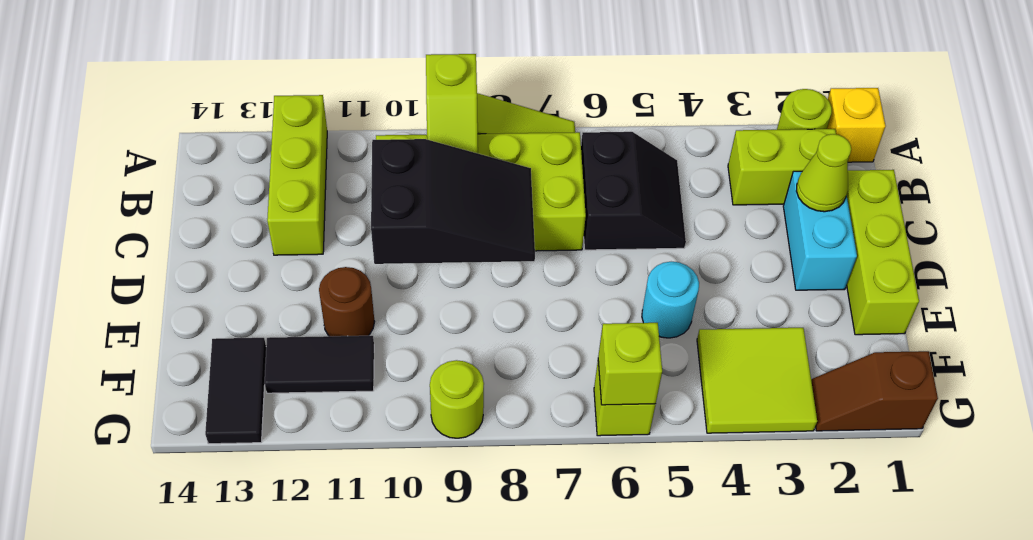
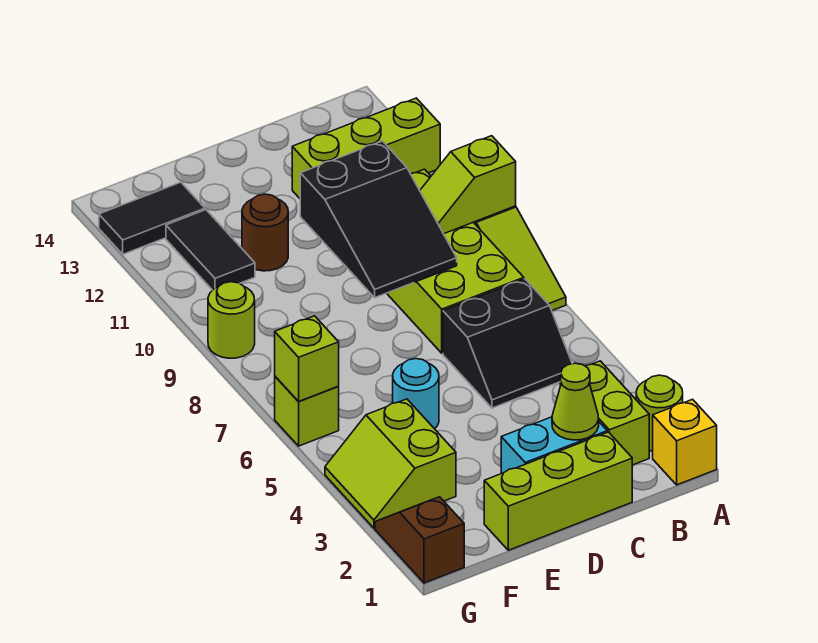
lime 2x2 tile [697,328,817,433] -> lime 2x2 slope [325,399,456,528]

